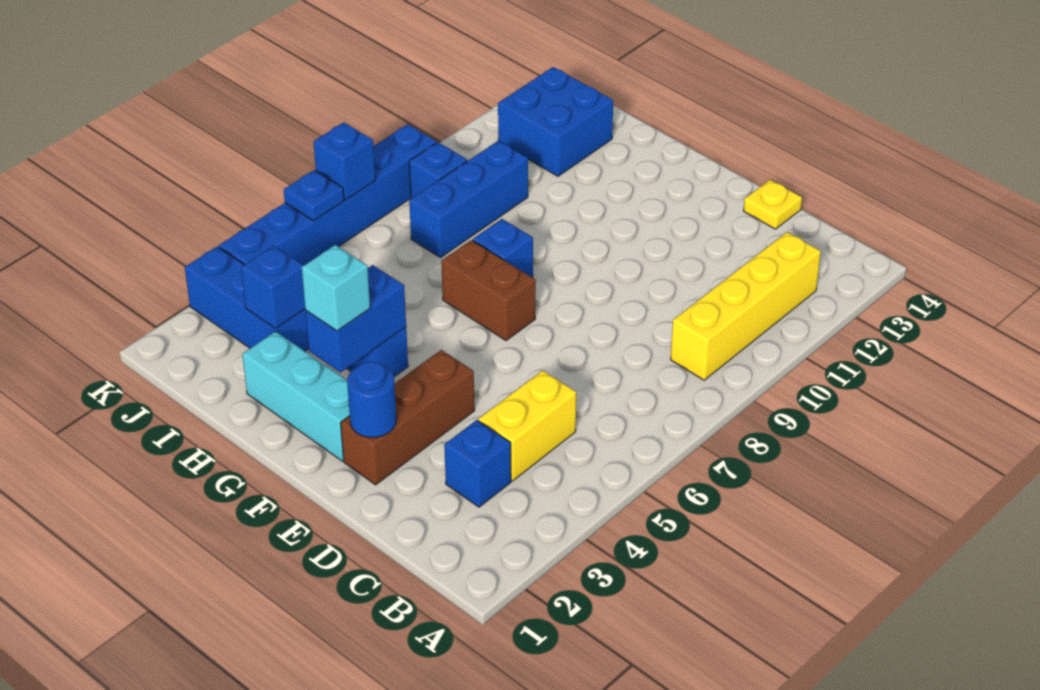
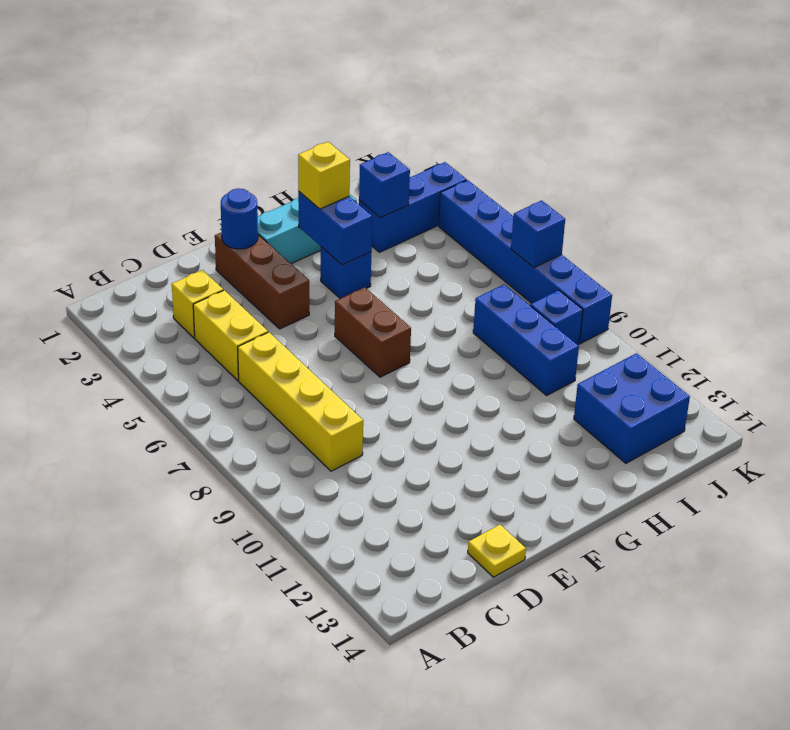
yellow 1x4 brick [671,232,821,380] -> yellow 1x4 brick moved to [238,332,363,471]
blue 1x1 brick [444,420,511,507] -> yellow 1x1 brick [172,270,223,338]
brown 1x2 brick [441,240,536,341] -> brown 1x2 brick turned to [335,287,411,377]
cyan 1x1 brick [302,245,370,331] -> yellow 1x1 brick [298,142,350,209]
blue 1x1 brick [473,219,533,277] -> none
blue 1x1 plate [284,170,344,221] -> none

